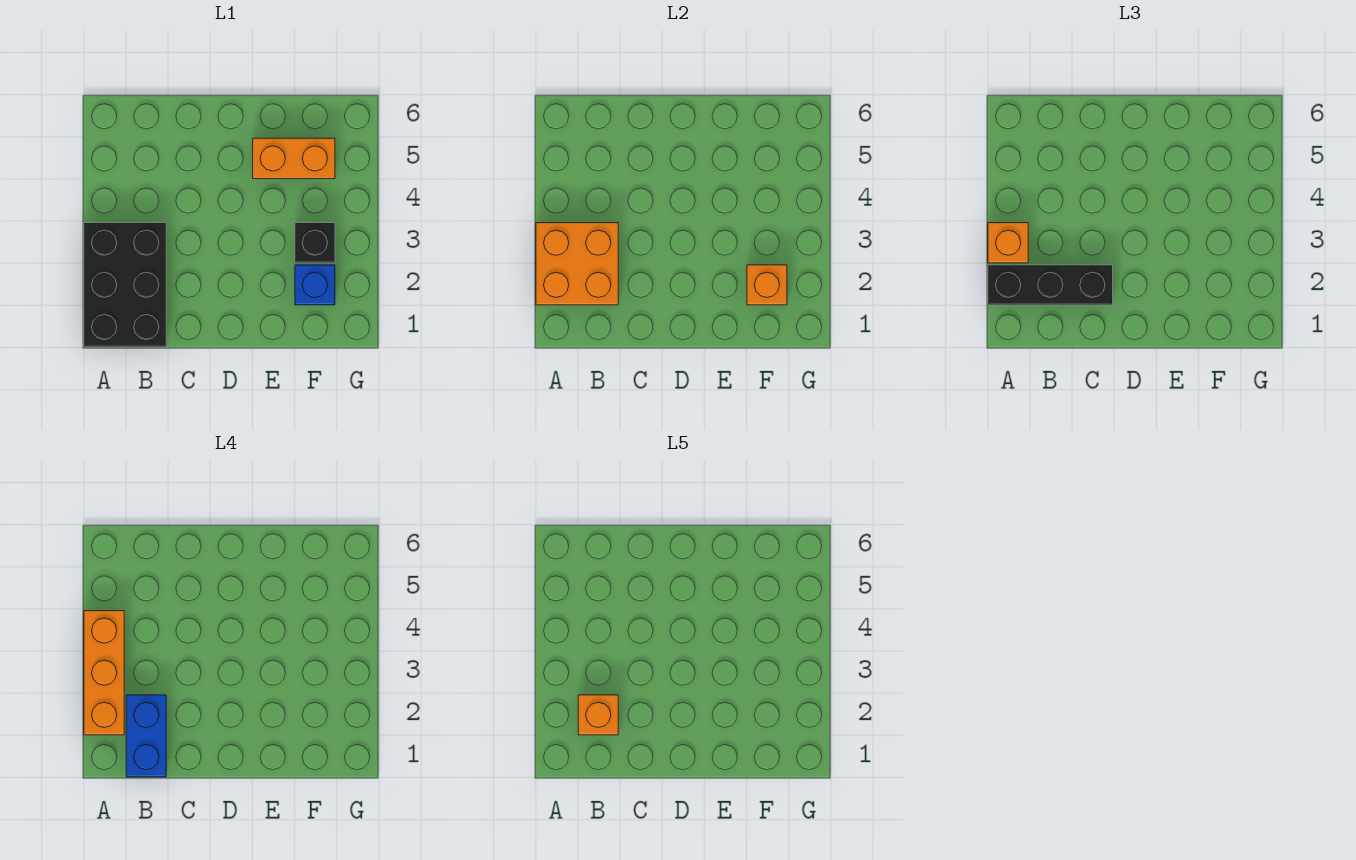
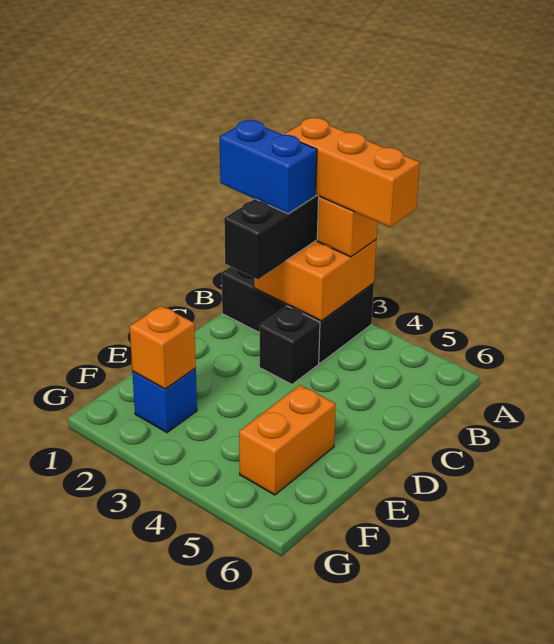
orange 1x1 brick [578,695,618,735] -> none
black 1x1 brick [295,223,335,263] -> black 1x1 brick moved to [259,306,320,384]

